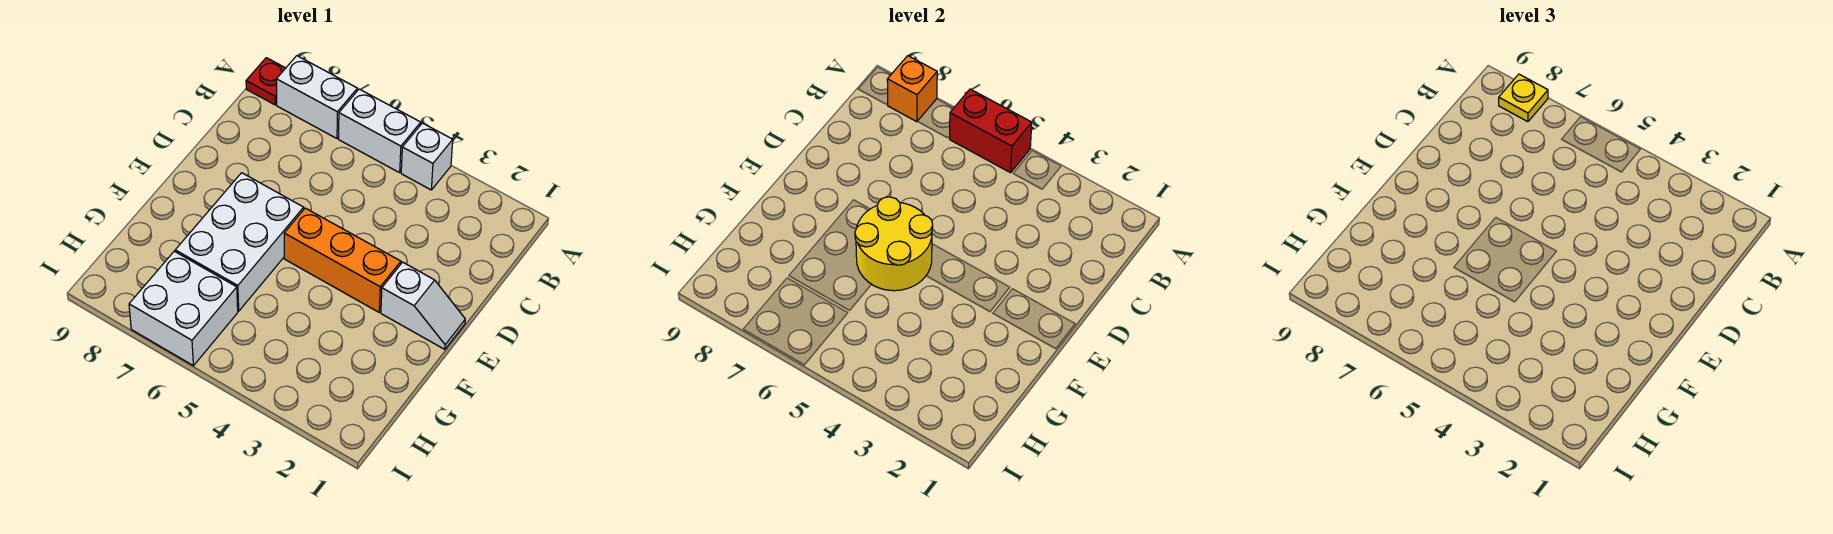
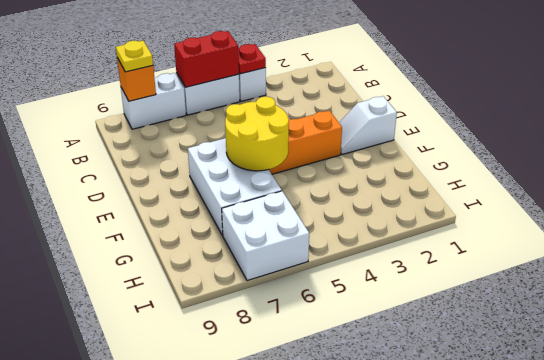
red 1x1 plate [246,58,285,105] -> red 1x1 plate moved to [238,44,266,74]
white 1x2 slope [381,262,465,349] -> white 1x2 slope turned to [339,96,397,155]

